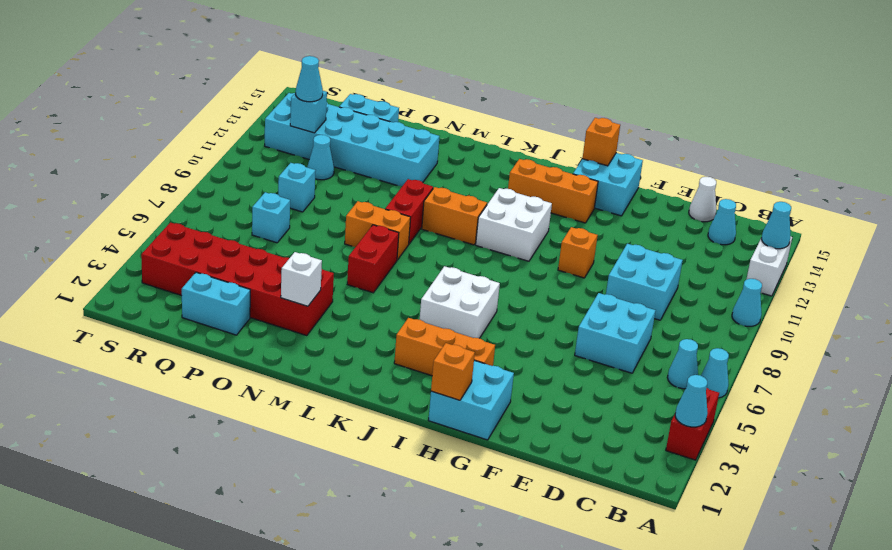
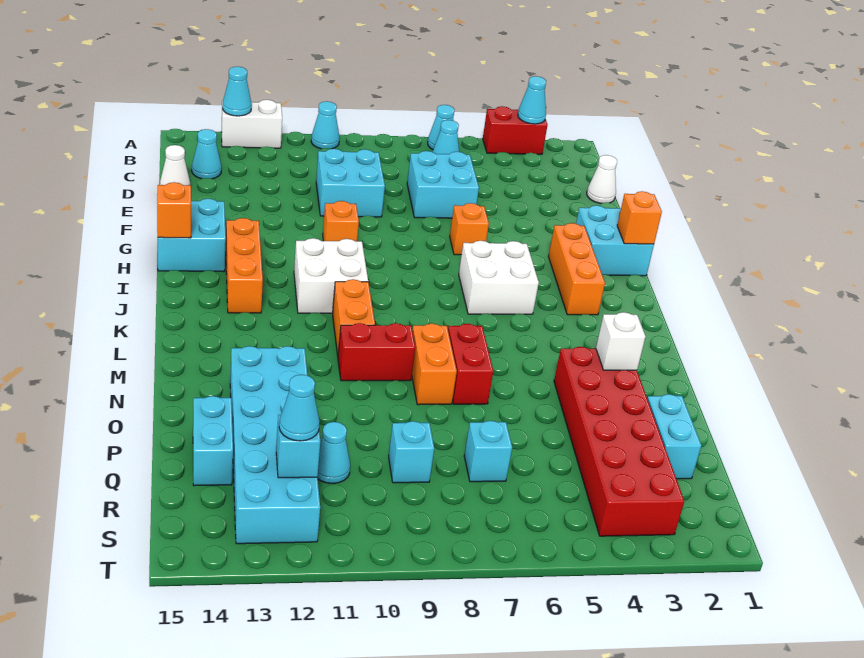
none -> white 1x1 cone [587,155,617,203]
none -> orange 1x1 brick [450,203,489,255]
red 1x2 brick [347,225,399,293] -> red 1x2 brick turned to [448,324,493,404]

